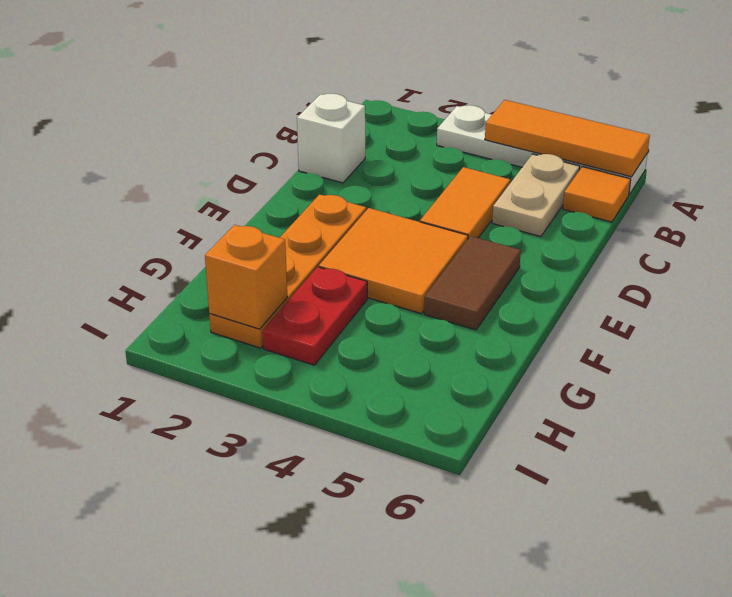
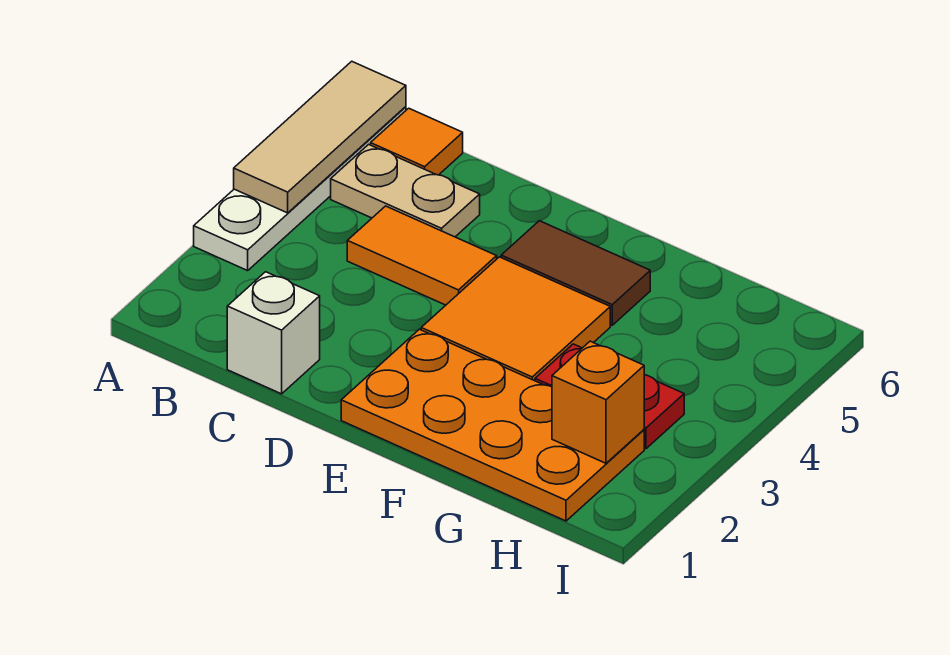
orange 1x3 tile [485,100,650,177] -> tan 1x3 tile [234,61,406,213]
orange 1x4 plate [209,194,366,348] -> orange 2x4 plate [341,329,644,521]

